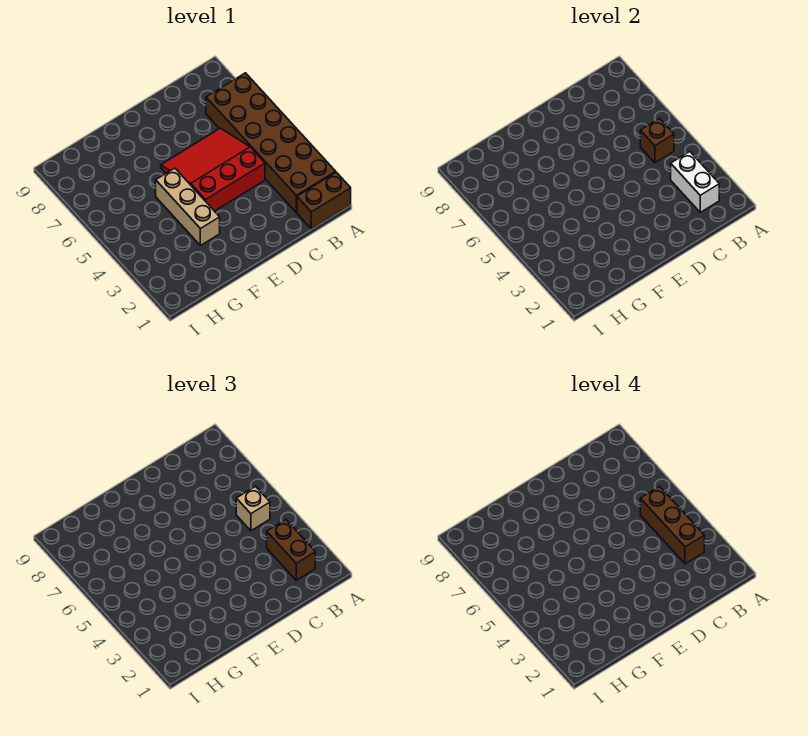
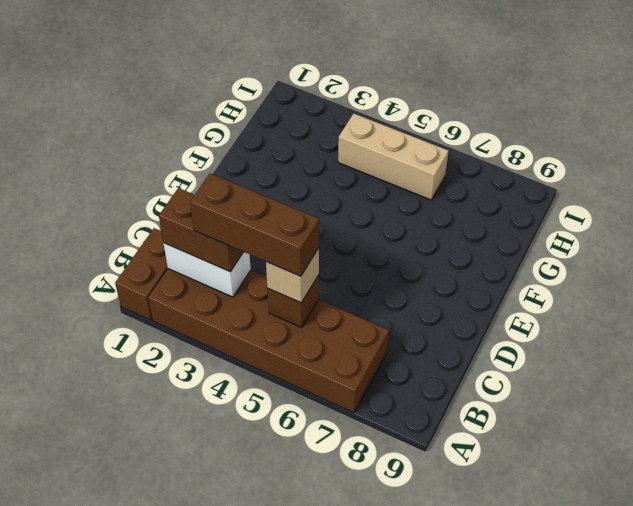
red 3x3 slope [161,128,265,211] -> none
tan 1x3 brick [156,168,220,246] -> tan 1x3 brick moved to [338,113,449,200]

